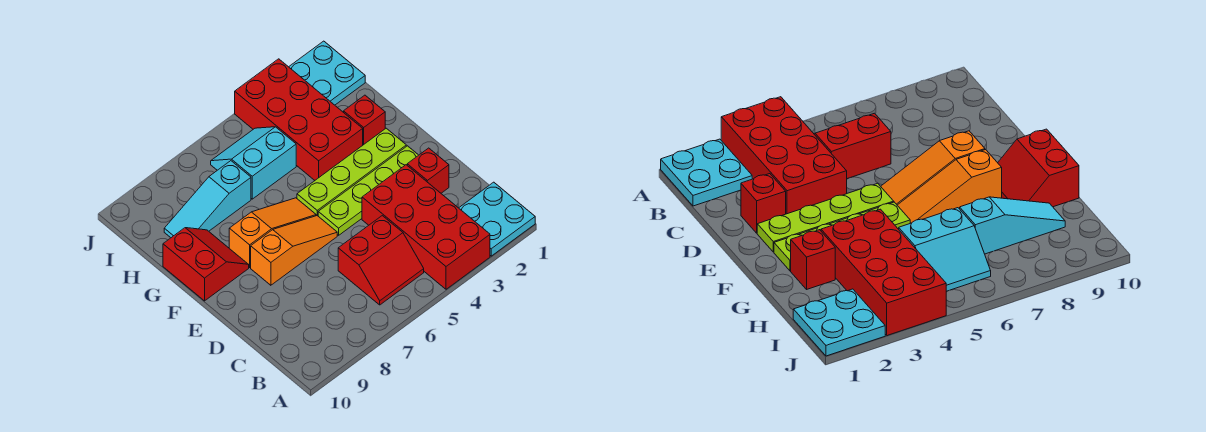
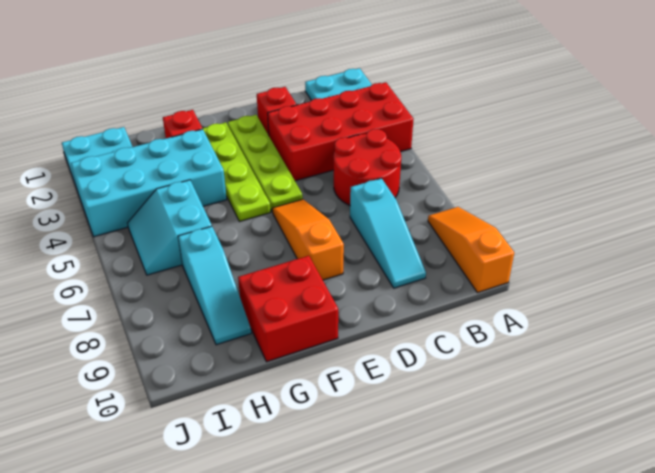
red 2x2 slope [338,216,424,305] -> red 2x2 round brick [334,129,401,205]
none -> cyan 1x3 slope [350,178,426,288]
orange 1x3 slope [229,198,316,268] -> orange 1x3 slope moved to [428,207,514,293]
red 2x2 slope [163,228,249,301] -> red 2x2 brick [238,256,338,362]
red 2x4 brick [235,59,363,180] -> cyan 2x4 brick [71,129,227,237]

